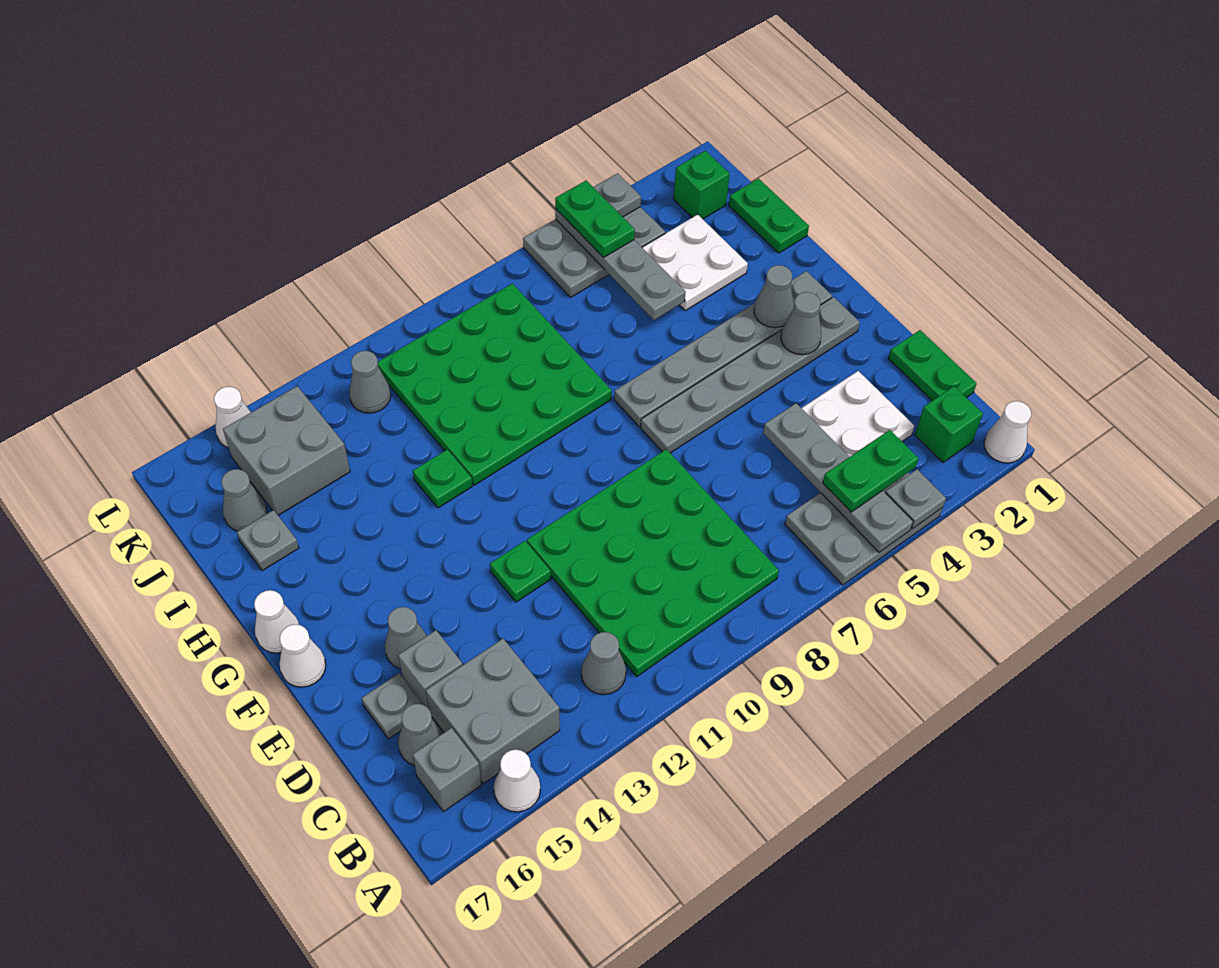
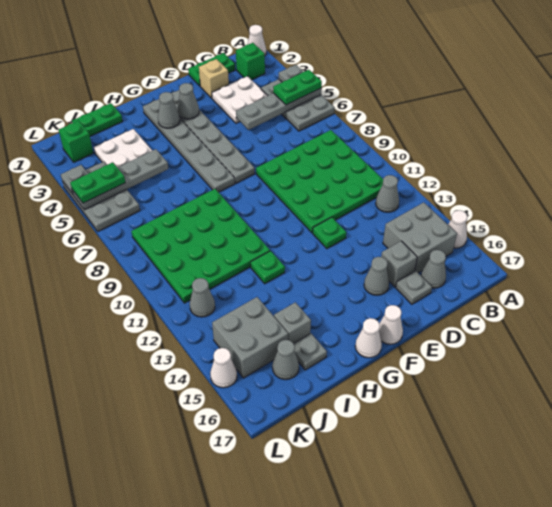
green 1x2 plate [823,430,919,512] -> green 1x2 plate turned to [273,70,322,105]
grey 1x1 brick [412,728,482,812] -> grey 1x1 brick moved to [274,302,311,344]
none -> tan 1x1 brick [199,59,229,98]

